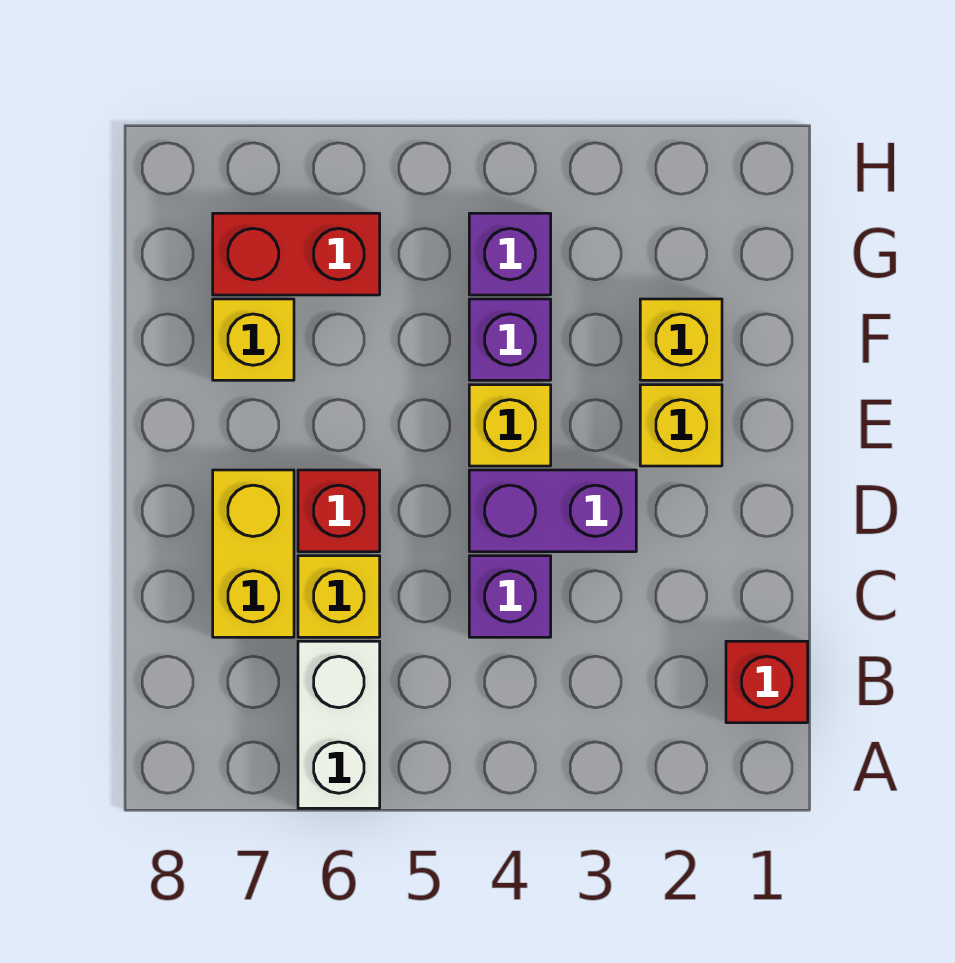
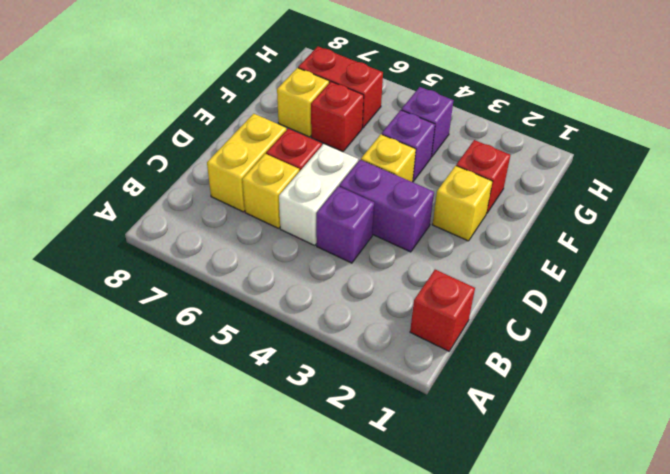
white 1x2 brick [298,641,380,808] -> white 1x2 brick moved to [279,144,358,245]
yellow 1x1 brick [640,299,722,380] -> red 1x1 brick [456,140,510,214]
none -> red 1x1 brick [311,82,364,151]

